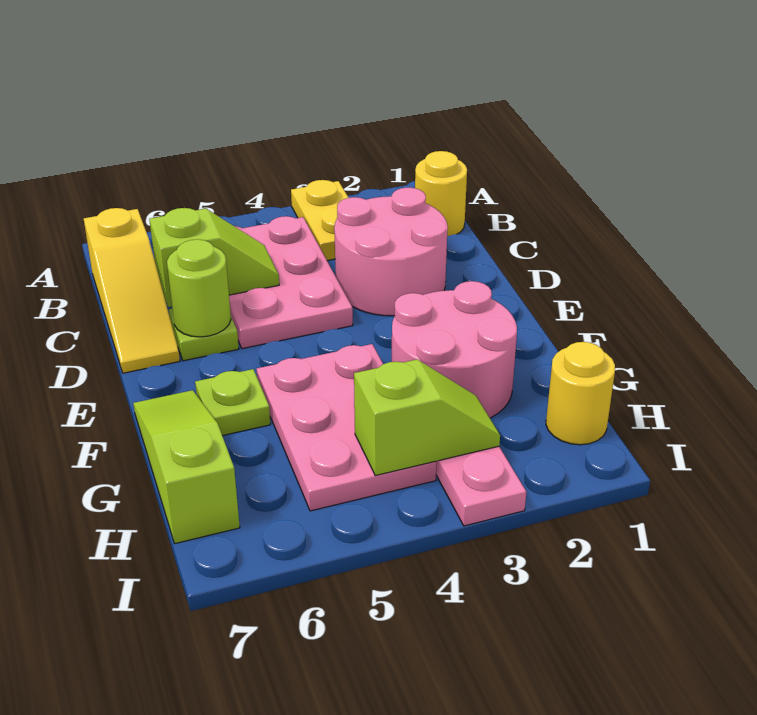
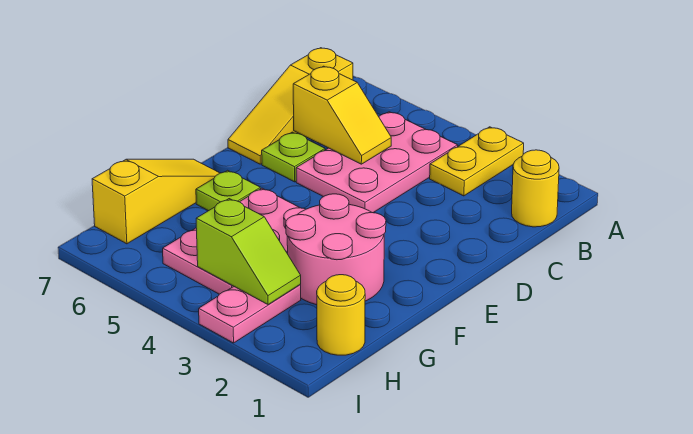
pink 2x2 round brick [334,187,448,316] -> none
lime 1x2 slope [149,208,279,307] -> yellow 1x2 slope [293,66,391,164]
lime 1x1 round brick [167,239,231,337] -> none
lime 1x3 slope [133,390,240,543] -> yellow 1x3 slope [92,159,219,244]

